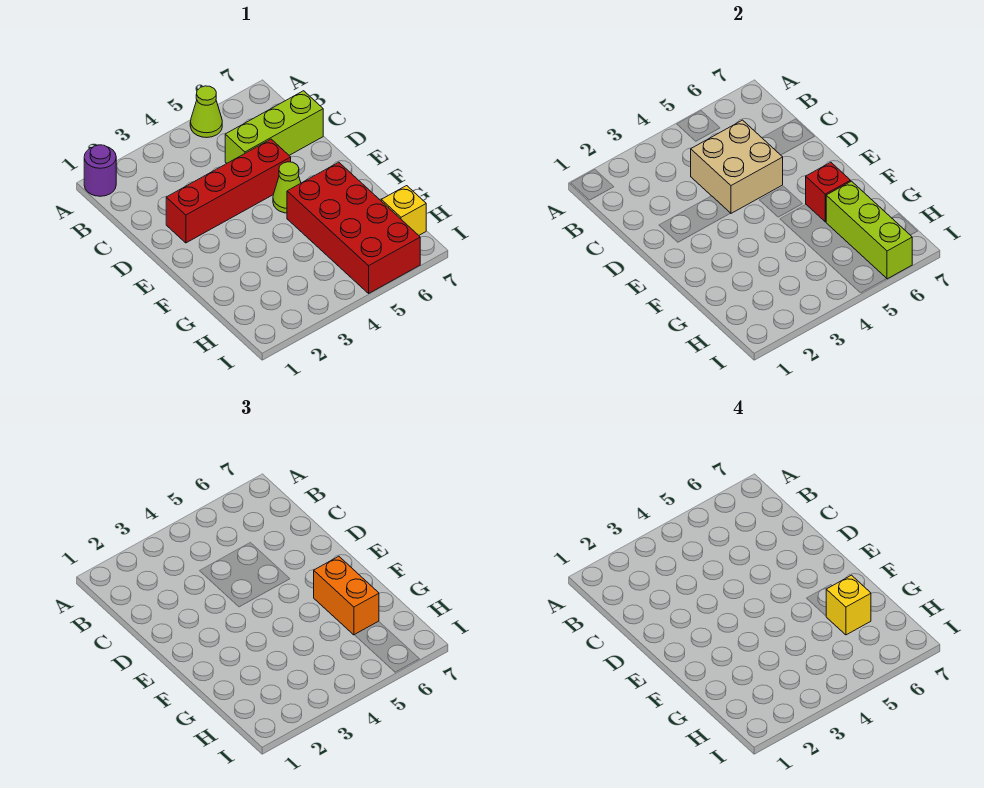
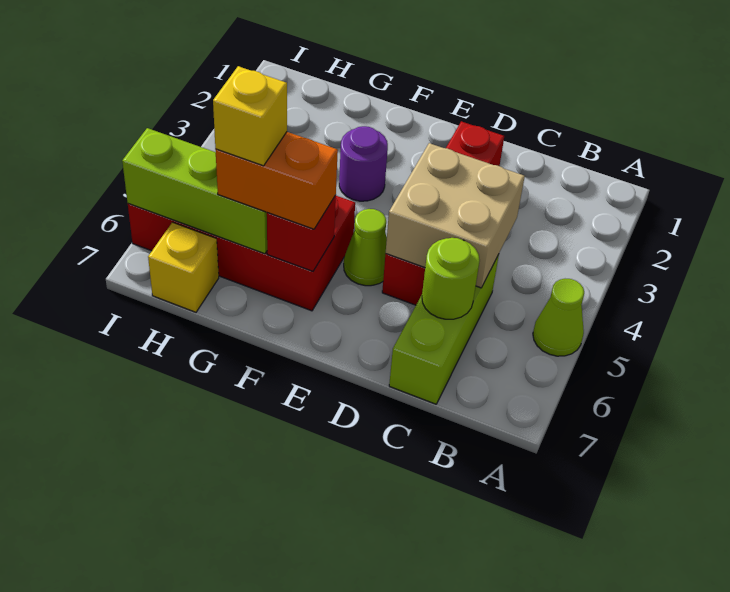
purple 1x1 round brick [84,145,116,196] -> purple 1x1 round brick moved to [339,126,388,201]
none -> lime 1x1 round brick [422,238,480,319]

